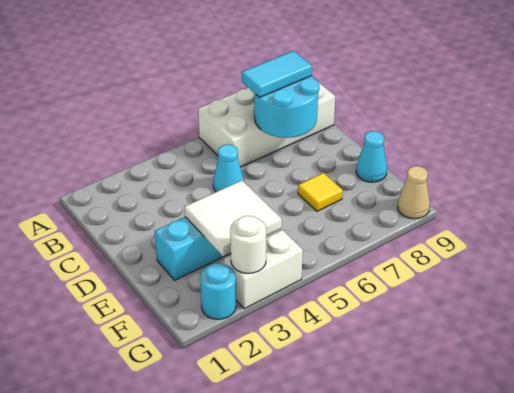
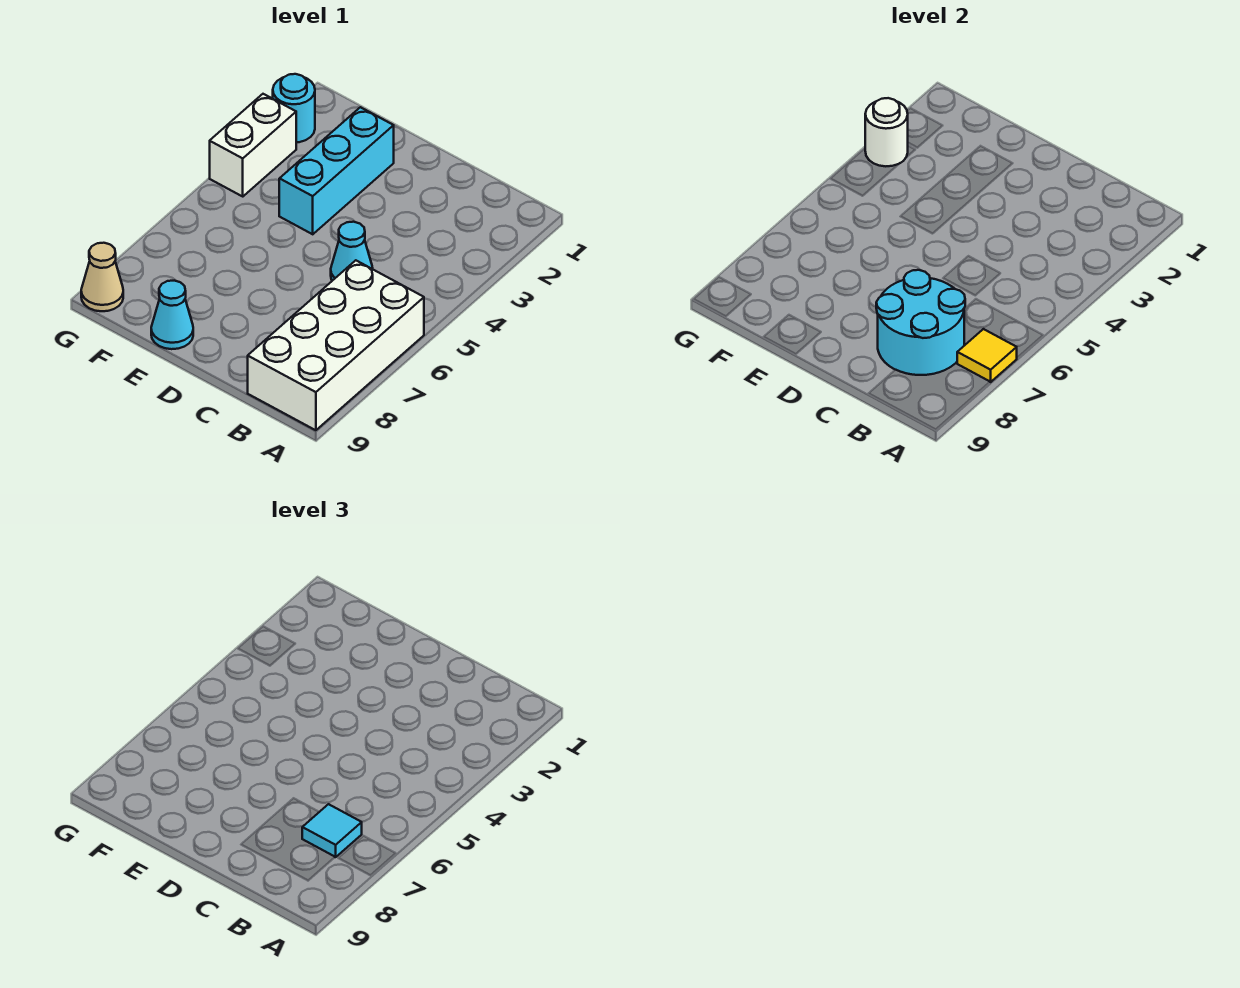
cyan 1x2 tile [242,51,312,97] -> cyan 1x1 tile [302,804,362,857]
white 2x2 tile [185,180,282,257] -> none
yellow 1x1 tile [298,173,343,211] -> yellow 1x1 tile moved to [957,329,1017,382]

